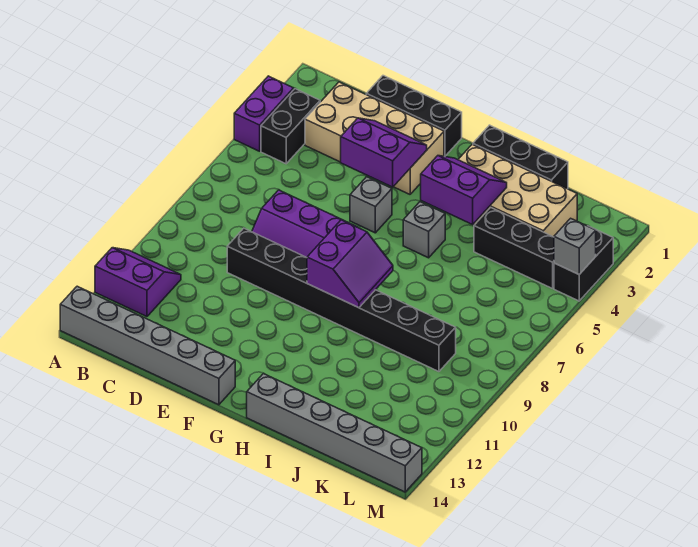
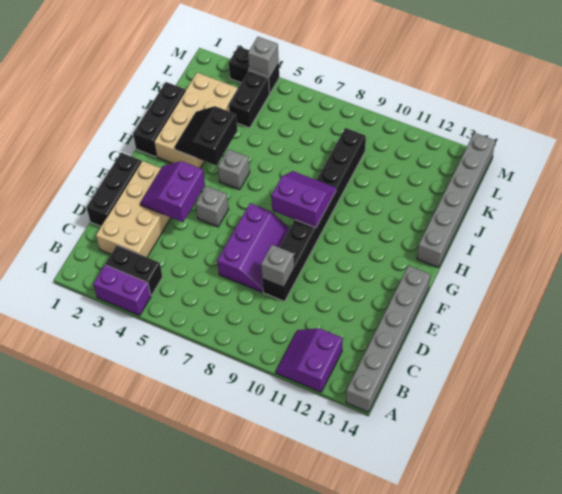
none -> grey 1x1 brick [261,245,294,287]
purple 2x2 slope [421,156,507,224] -> black 2x2 slope [175,106,238,166]
black 1x3 brick [474,208,554,289] -> black 1x2 brick [229,71,270,128]

